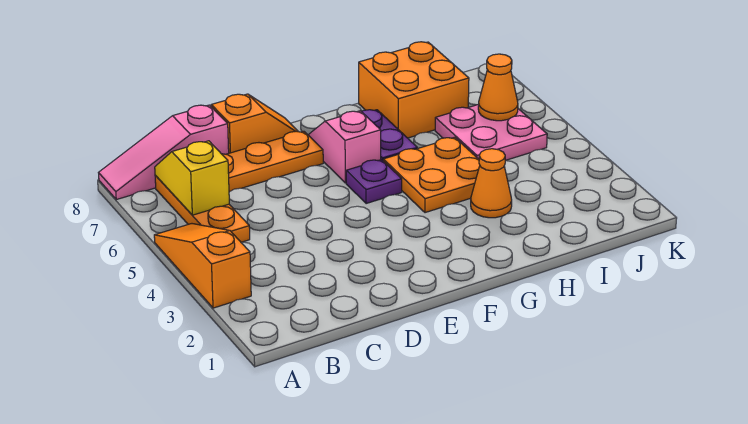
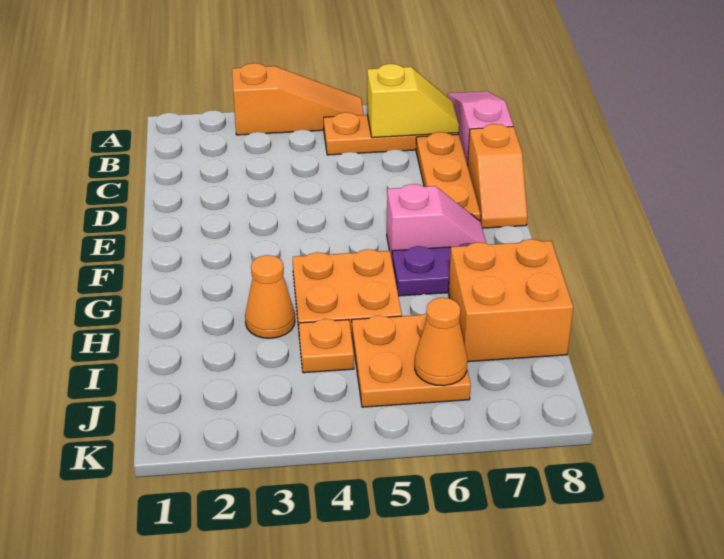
purple 1x1 plate [346,160,402,204] -> none
none -> orange 1x1 plate [299,319,354,373]
pink 2x2 plate [435,104,547,160] -> orange 2x2 plate [352,313,471,407]

